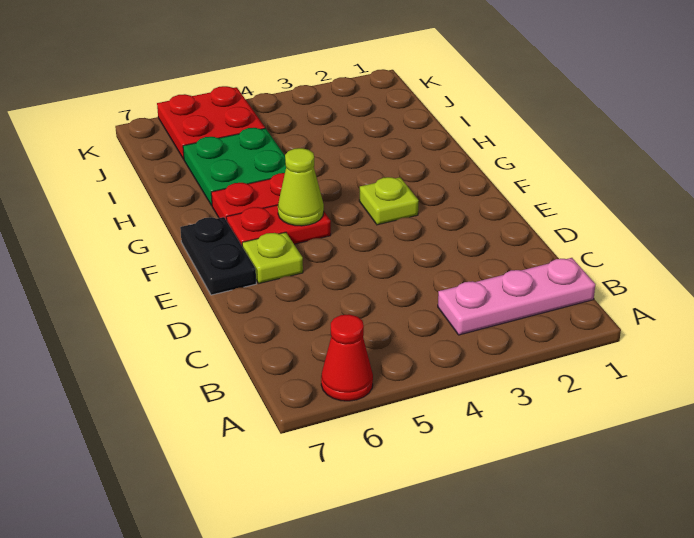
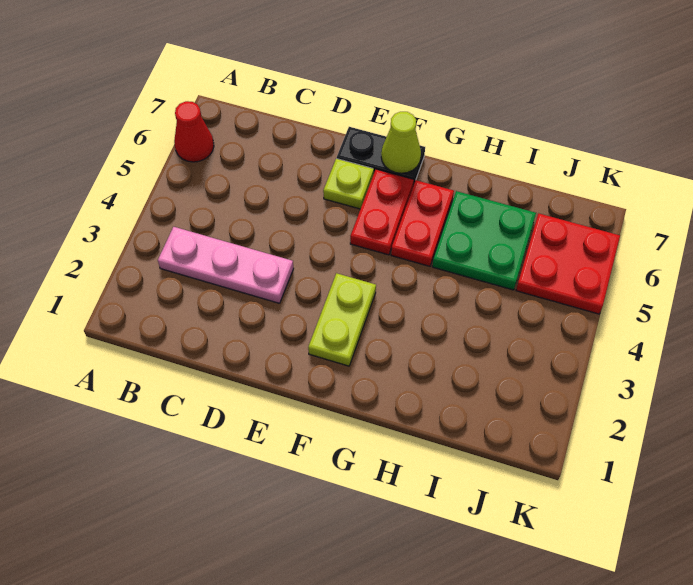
pink 1x3 plate [438,258,595,335] -> pink 1x3 plate turned to [158,227,294,303]
lime 1x1 plate [359,177,419,225] -> lime 1x2 plate [308,273,376,366]
lime 1x1 cone [278,148,324,226] -> lime 1x1 cone moved to [381,112,421,173]

